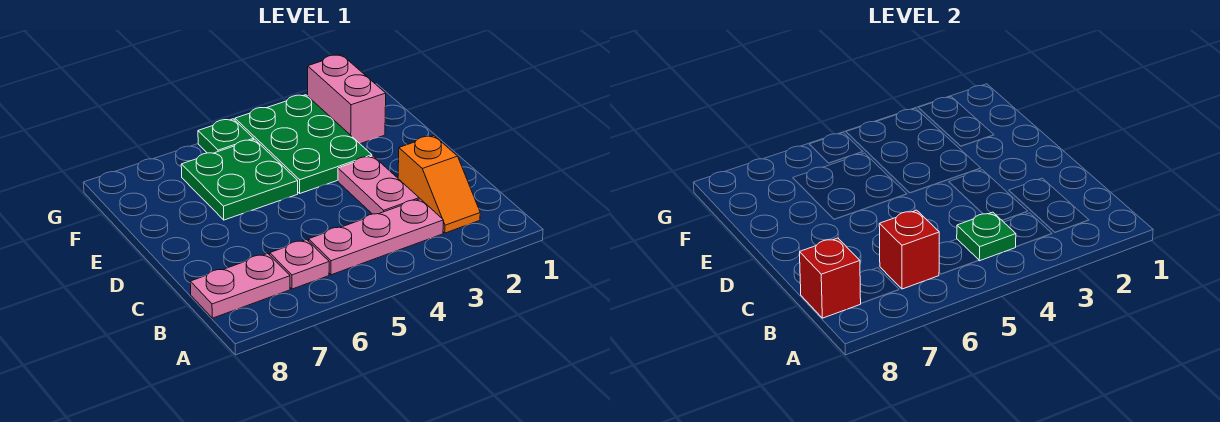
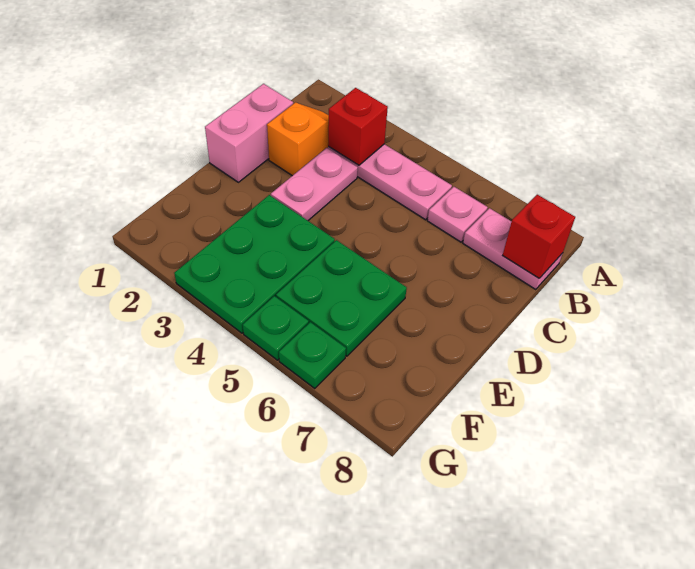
green 1x1 plate [957,212,1016,261] -> green 1x1 plate moved to [279,322,346,388]
red 1x1 brick [879,210,939,289] -> red 1x1 brick moved to [328,88,388,165]
pink 1x2 brick [308,55,386,144] -> pink 1x2 brick moved to [205,84,293,182]

